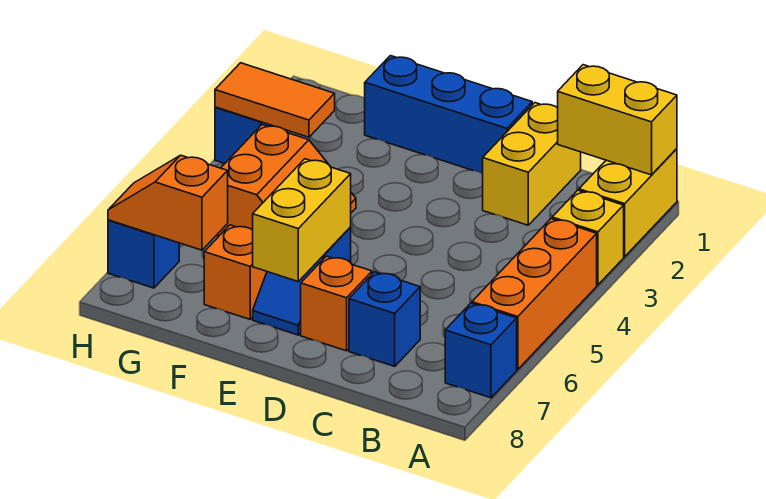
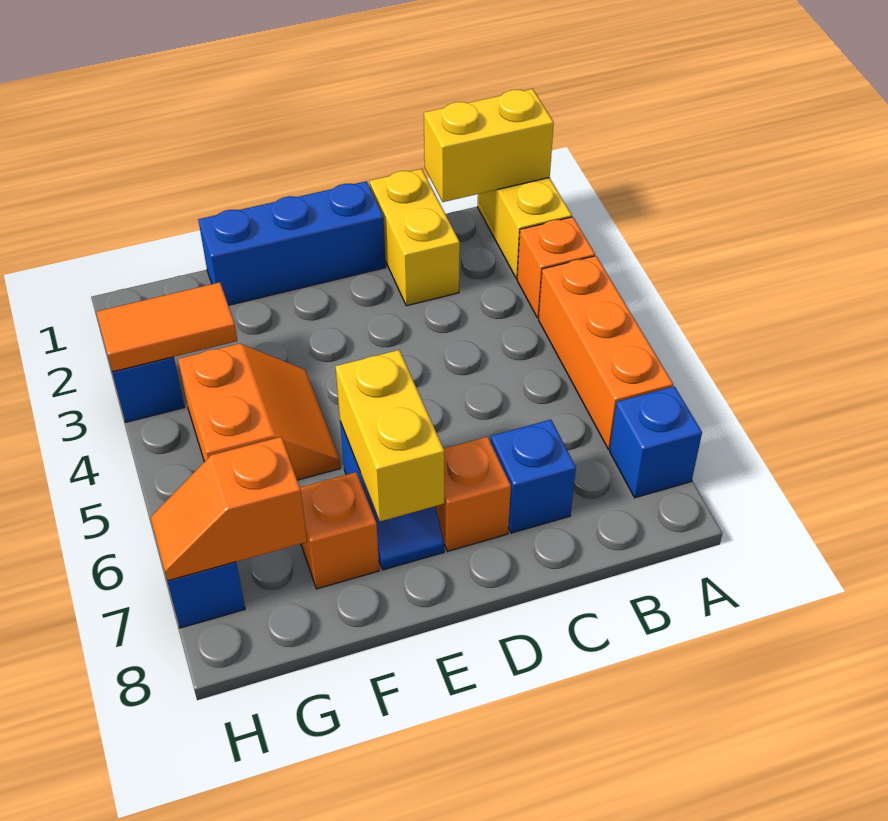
yellow 1x1 brick [552,190,624,285] -> orange 1x1 brick [517,217,595,318]

